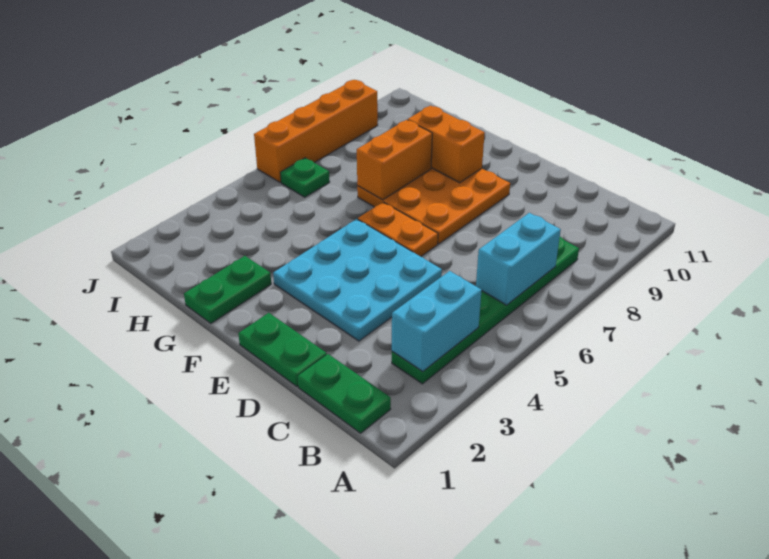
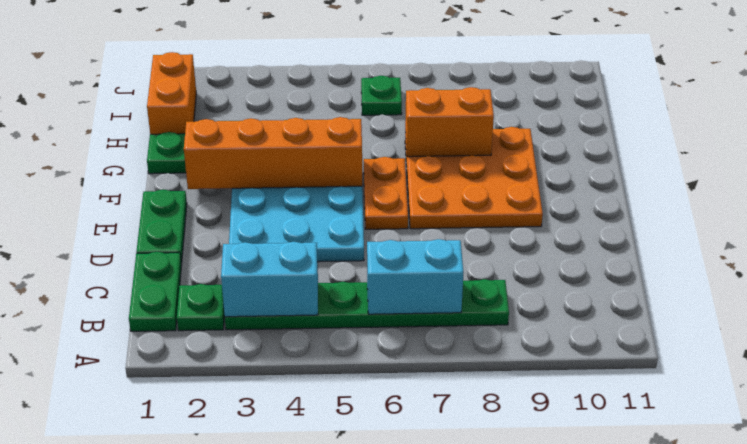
none -> green 1x1 plate [177,284,224,331]
orange 1x2 brick [408,106,485,183] -> orange 1x2 brick moved to [147,52,196,134]
orange 1x4 brick [254,80,378,182] -> orange 1x4 brick moved to [184,117,362,189]

